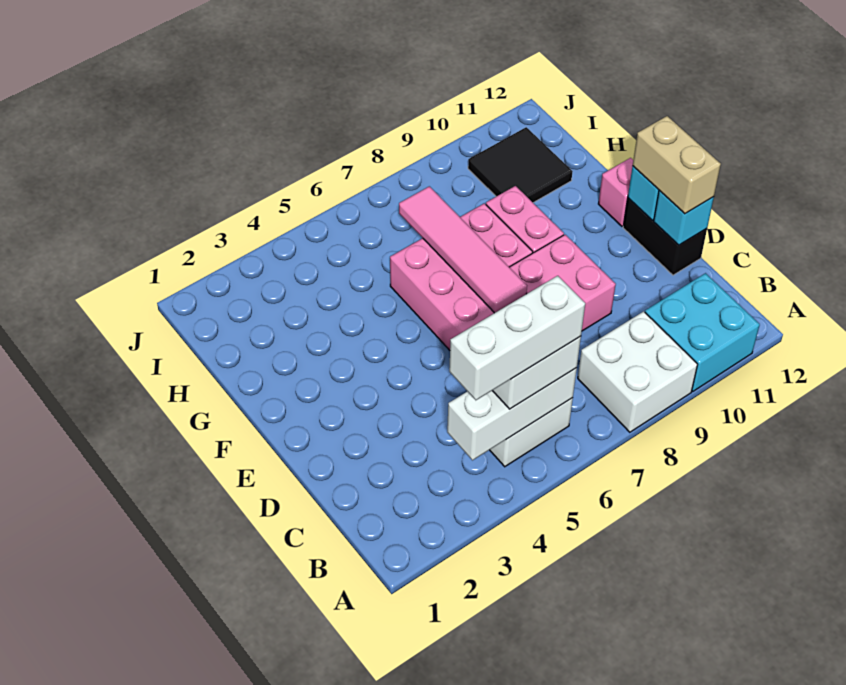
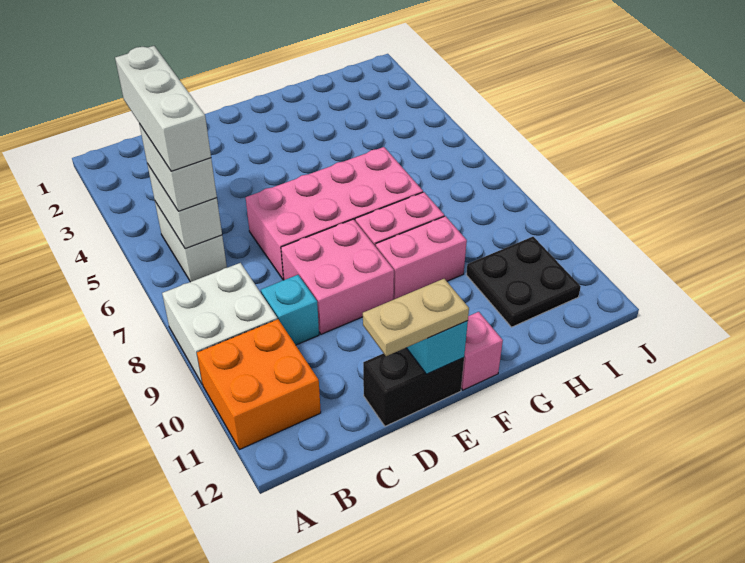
cyan 2x2 brick [645,273,760,392] -> orange 2x2 brick [197,319,321,450]
white 1x3 brick [447,368,577,460] -> white 1x2 brick [147,164,222,249]
cyan 1x1 brick [654,190,714,245] -> cyan 1x1 brick moved to [261,275,319,345]
tan 1x2 brick [633,116,721,214] -> tan 1x2 plate [363,279,469,356]
pink 1x4 tile [399,186,527,313] -> none
black 2x2 tile [468,127,573,203] -> black 2x2 plate [466,237,581,327]

